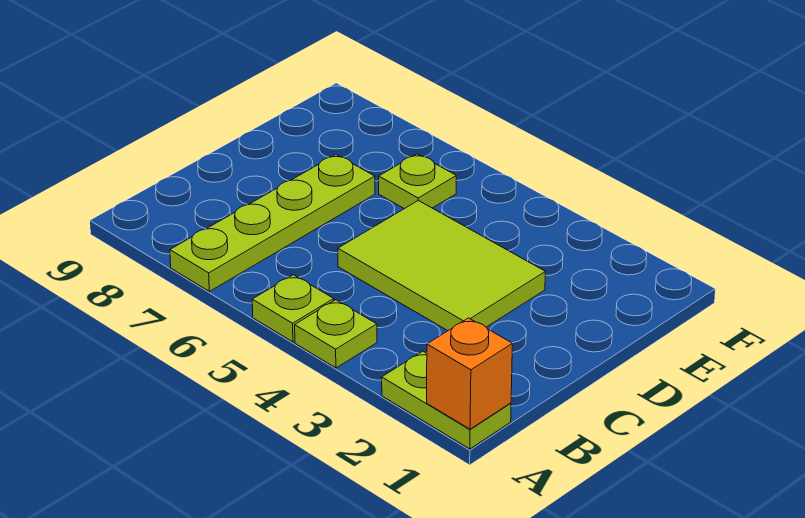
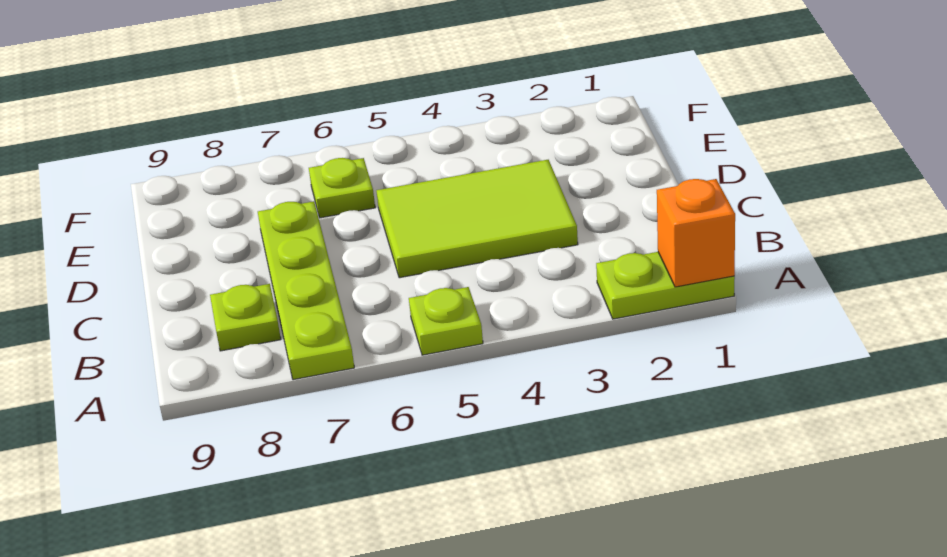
lime 1x1 plate [295,300,377,368] -> lime 1x1 plate moved to [210,284,281,351]

